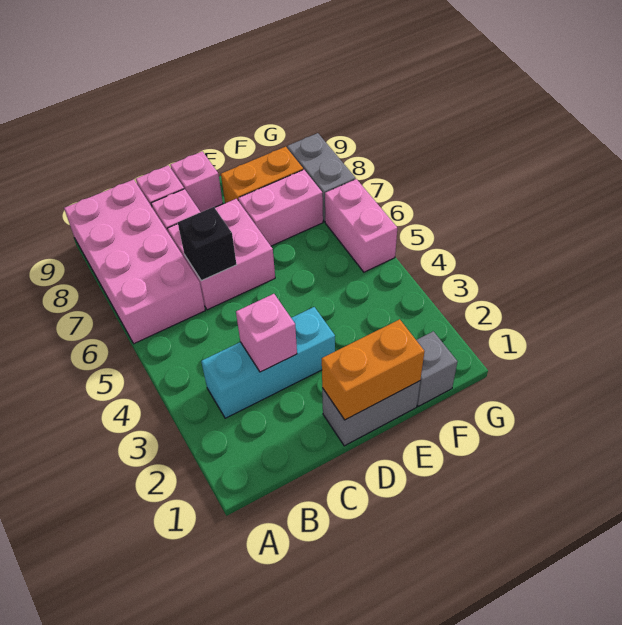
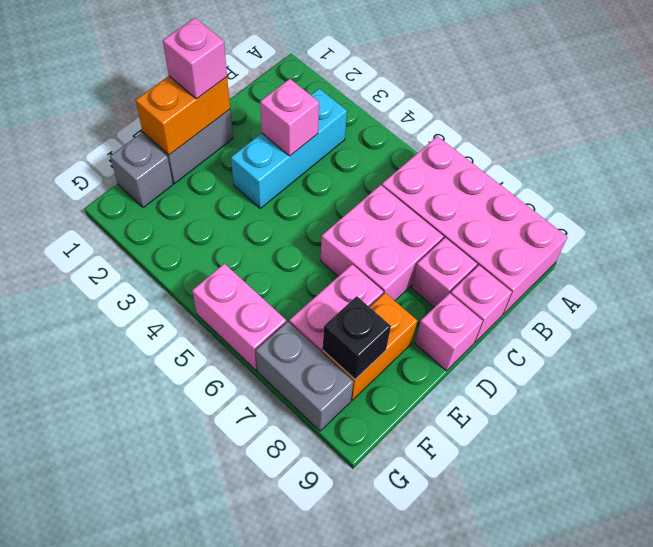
black 1x1 brick [178,207,237,281] -> black 1x1 brick moved to [323,296,391,379]
none -> pink 1x1 brick [163,18,227,99]

